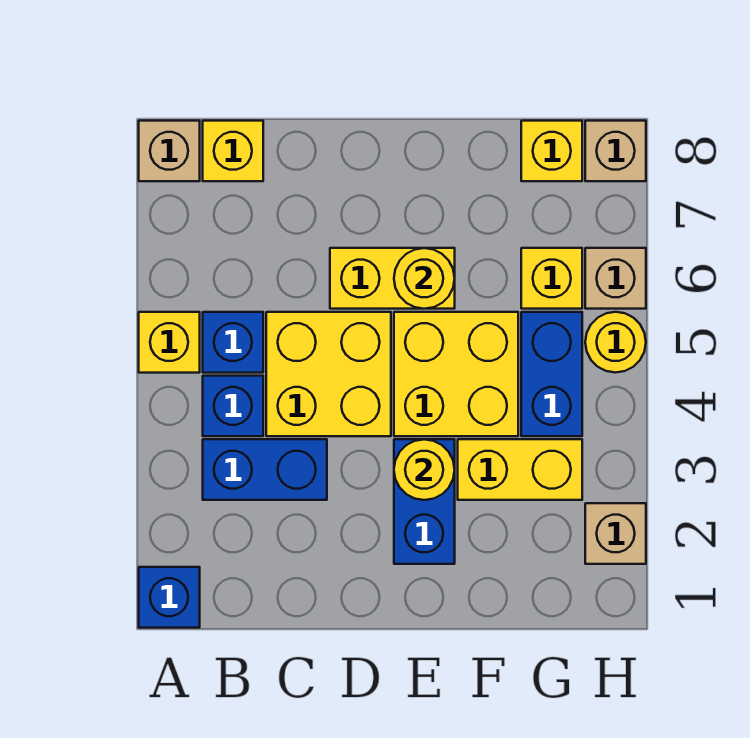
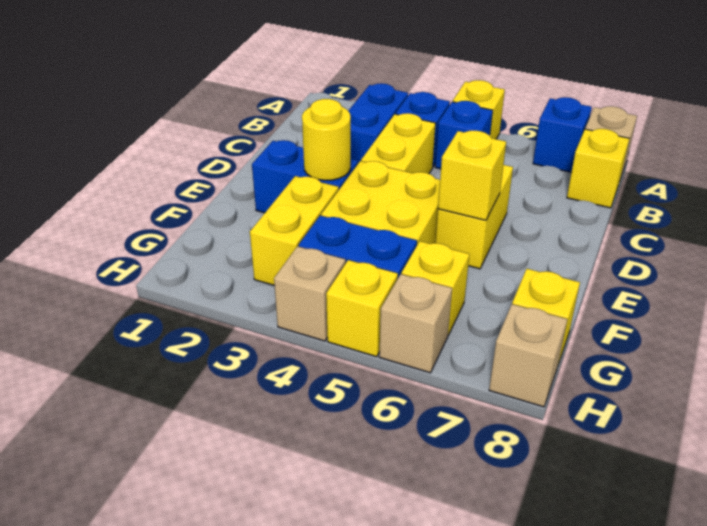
blue 1x1 brick [139,567,200,628] -> blue 1x1 brick moved to [533,97,592,172]
yellow 2x2 brick [266,312,391,436] -> yellow 1x2 brick [361,113,436,174]
yellow 1x1 round brick [394,248,455,309] -> yellow 1x1 brick [438,130,506,220]
tan 1x1 brick [585,503,646,564] -> tan 1x1 brick moved to [274,246,346,341]
yellow 1x1 round brick [585,312,646,373] -> yellow 1x1 brick [326,260,398,357]

